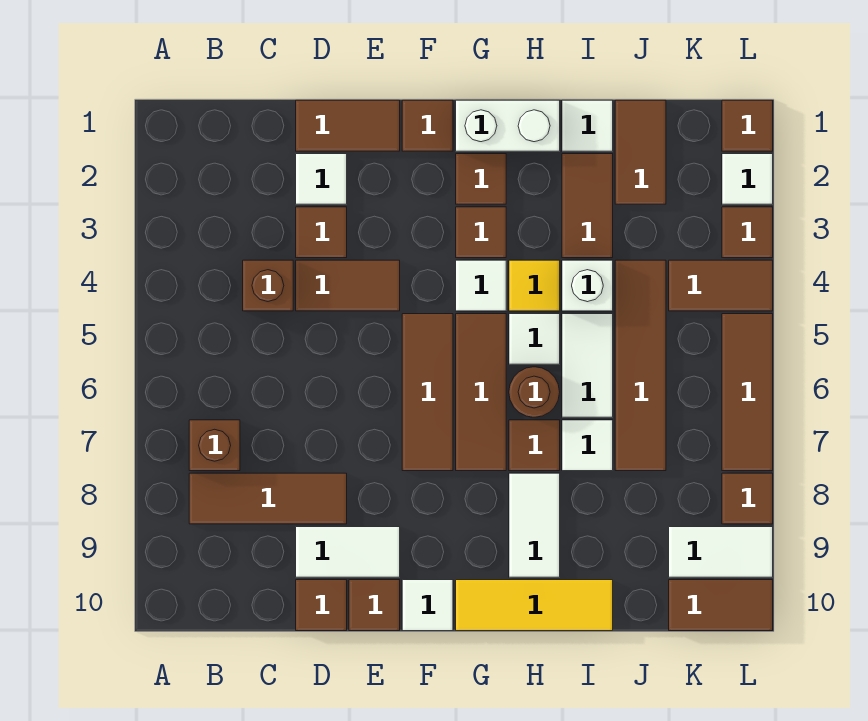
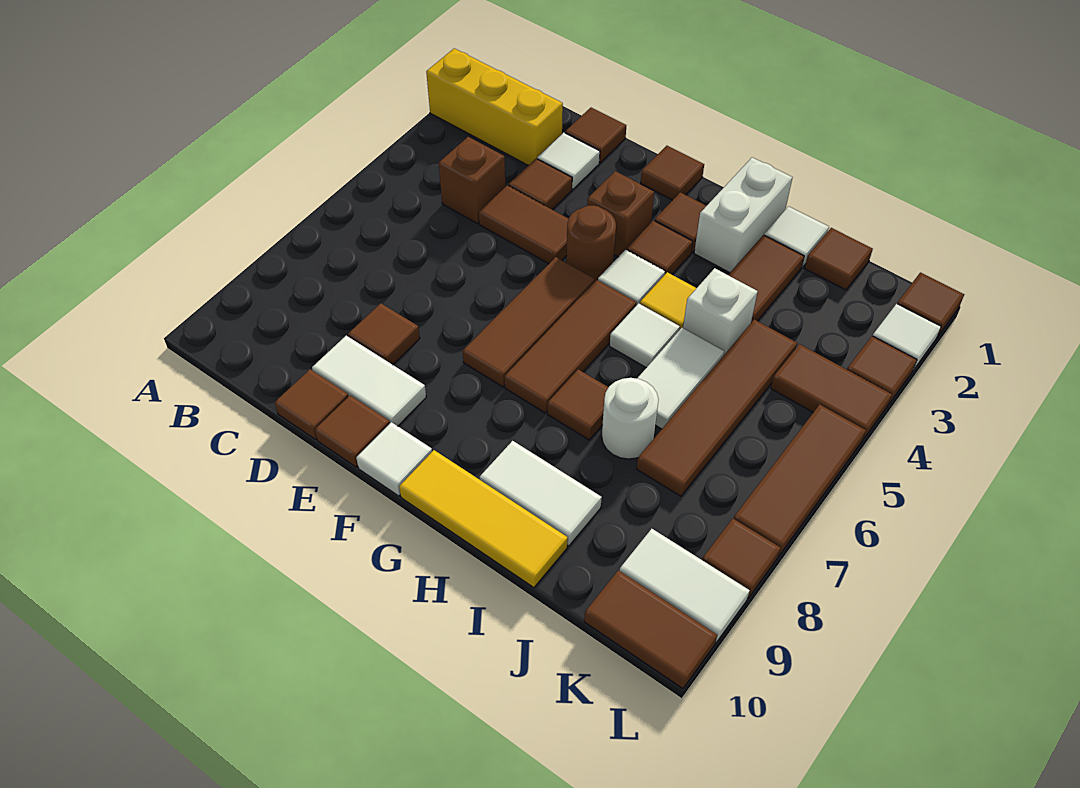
none -> yellow 1x3 brick [426,48,563,165]
brown 1x1 brick [189,420,240,471] -> brown 1x1 brick moved to [587,171,654,257]
brown 1x3 tile [189,473,347,524] -> brown 1x1 tile [348,303,420,365]
brown 1x2 tile [296,100,400,151] -> brown 1x1 tile [565,108,626,163]
white 1x2 brick [456,100,560,151] -> white 1x2 brick turned to [694,157,793,273]
brown 1x1 round brick [509,367,560,417] -> brown 1x1 round brick moved to [566,205,616,282]
white 1x2 tile [509,473,560,577] -> white 1x2 tile turned to [480,441,602,546]
white 1x1 tile [562,420,613,471] -> white 1x1 round brick [602,378,659,459]
brown 1x2 tile [615,100,666,204] -> brown 1x1 tile [805,228,873,290]

